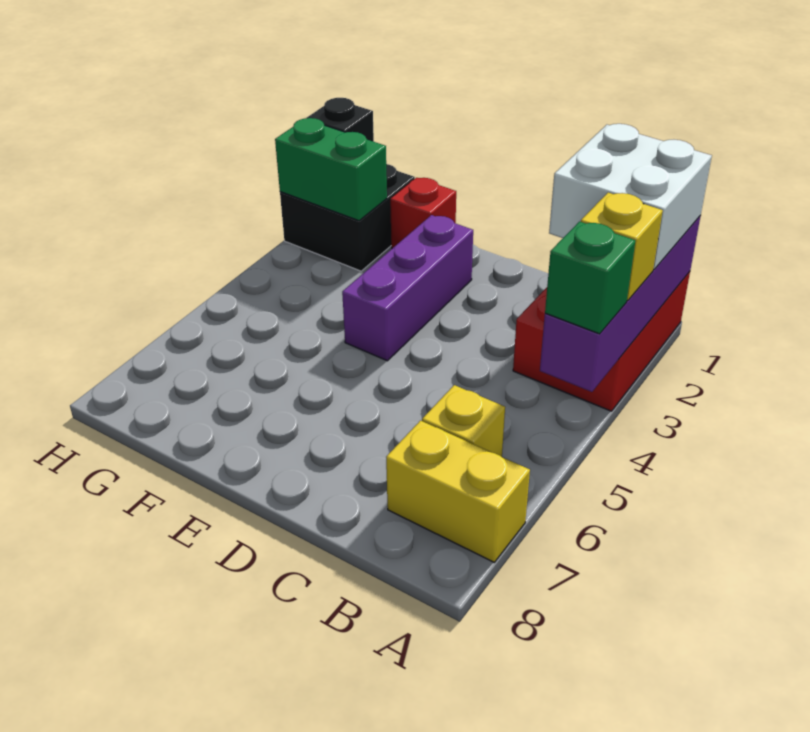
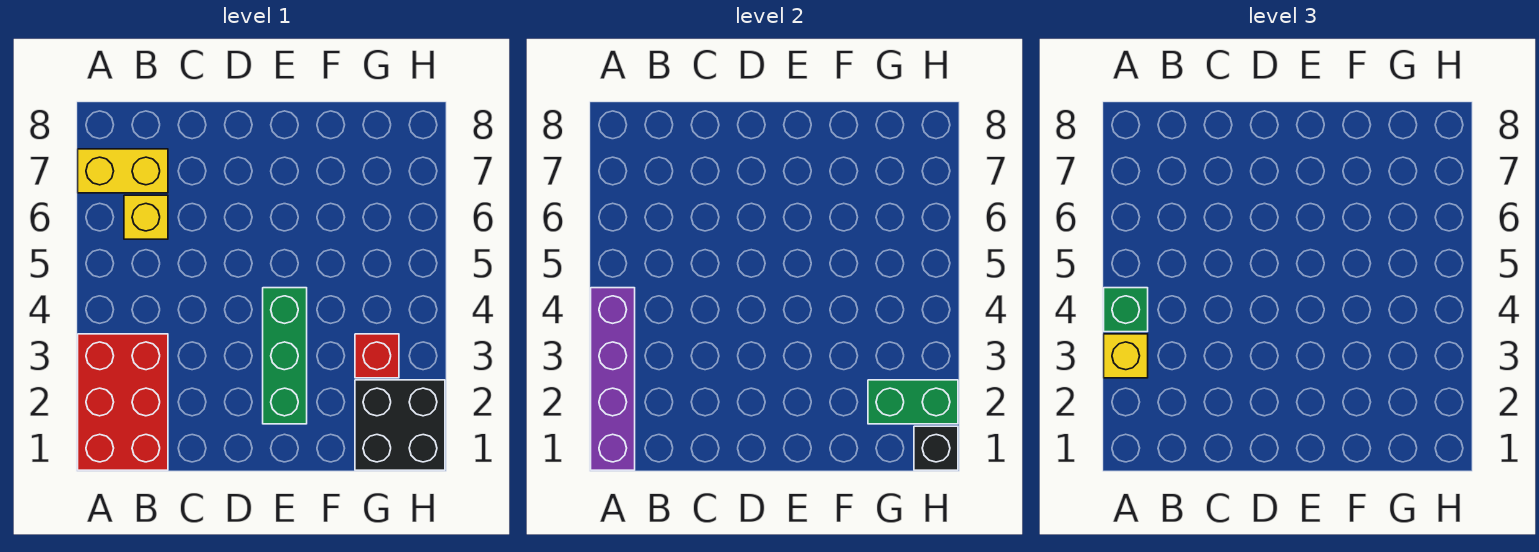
white 2x2 brick [549,124,712,270] -> none
purple 1x3 brick [342,215,473,361] -> green 1x3 brick [263,288,307,424]
red 1x1 brick [390,178,456,248] -> red 1x1 brick moved to [355,334,399,378]

